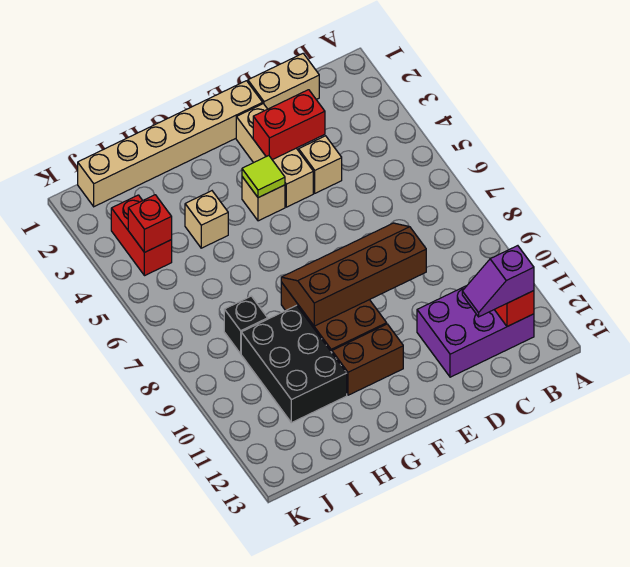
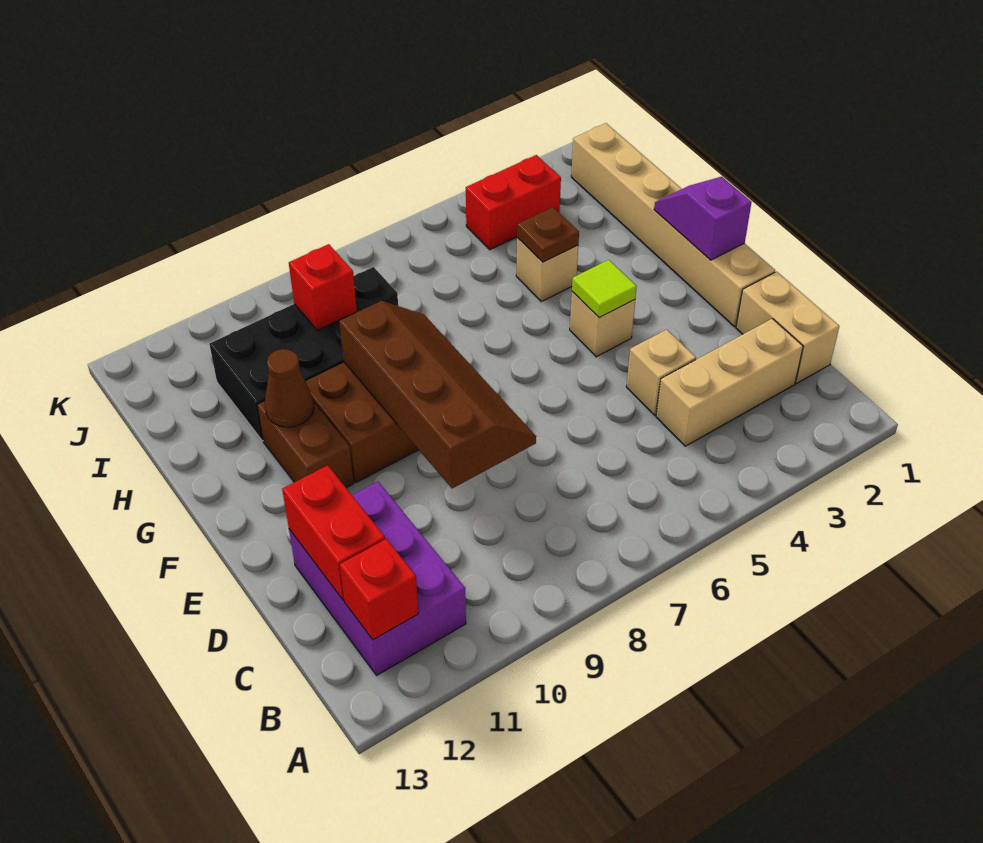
purple 1x2 slope [462,246,534,317] -> purple 1x2 slope moved to [654,177,752,260]
red 1x2 brick [253,90,325,160] -> red 1x2 brick moved to [282,465,385,600]
tan 1x3 brick [236,104,313,207] -> tan 1x3 brick moved to [656,319,803,446]
none -> brown 1x1 cone [265,349,314,427]
none -> brown 1x1 plate [517,207,579,262]
red 1x1 brick [128,195,172,253] -> red 1x1 brick moved to [289,244,357,330]

